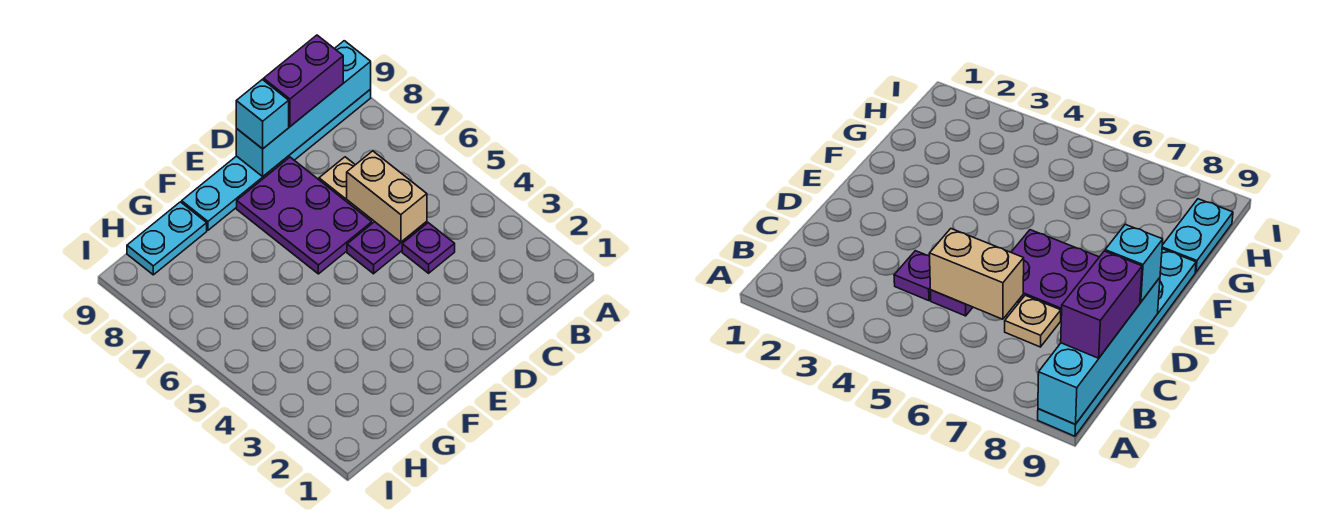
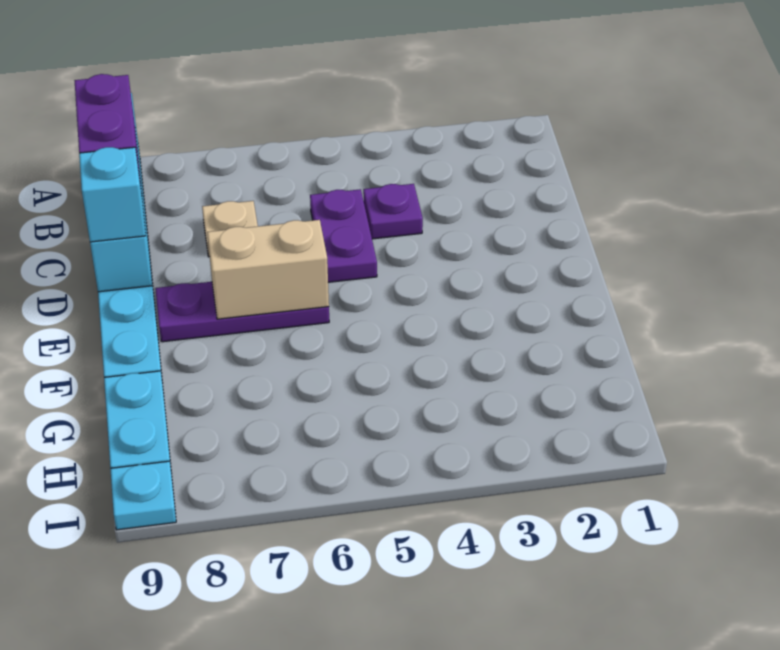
tan 1x2 brick [347,151,427,242] -> tan 1x2 brick moved to [207,220,329,319]
purple 2x3 plate [237,157,372,274] -> purple 1x3 plate [155,282,329,342]
none -> cyan 1x1 plate [110,461,176,530]

